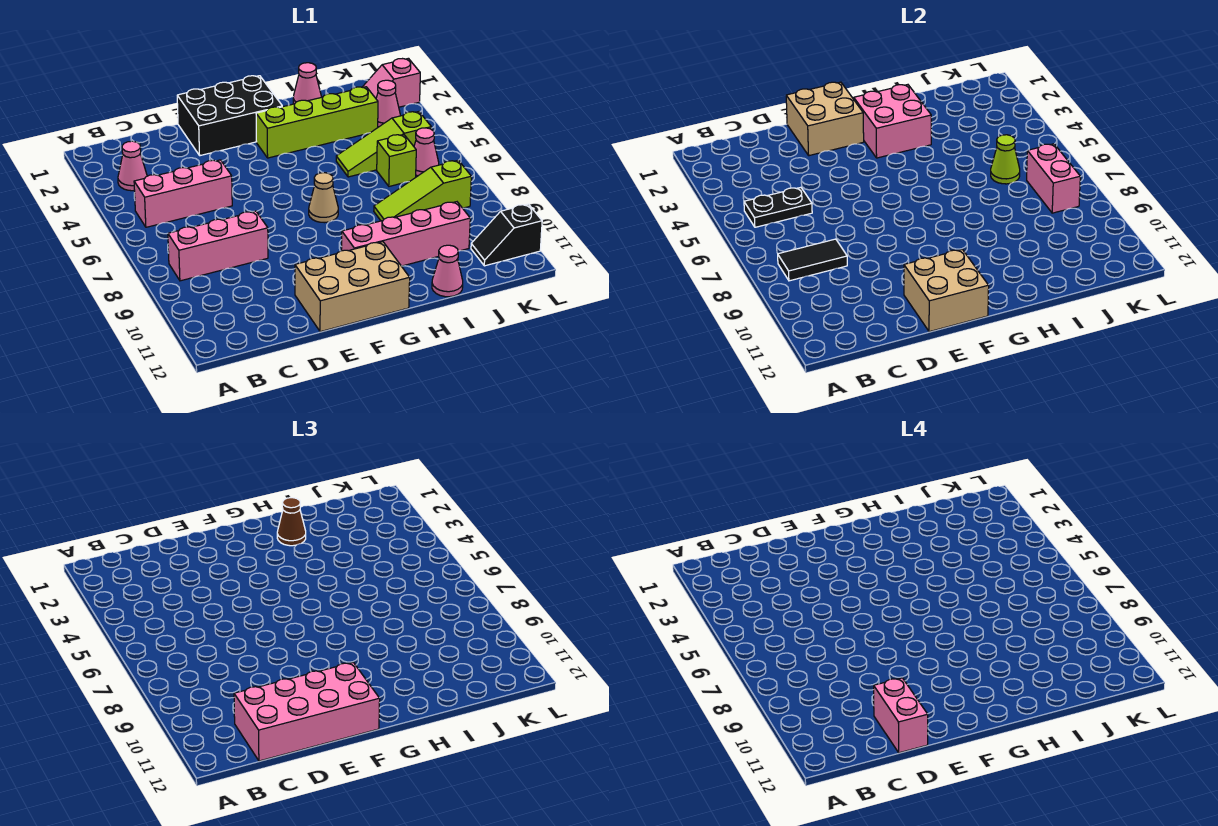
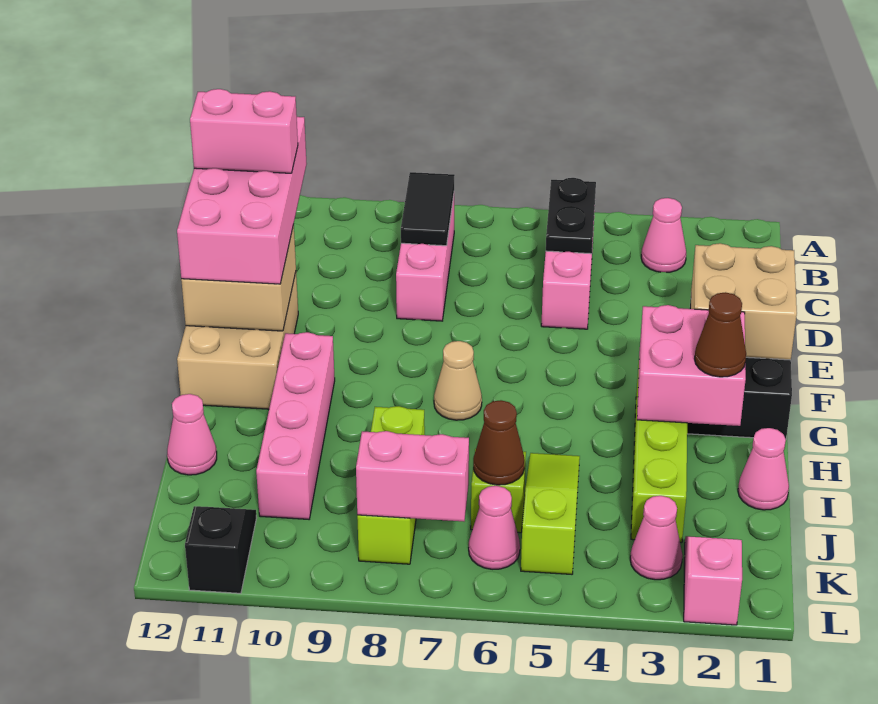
lime 1x3 slope [374,160,471,221] -> lime 1x3 brick [357,406,425,564]
lime 1x1 cone [991,135,1020,184] -> brown 1x1 cone [473,400,525,485]

